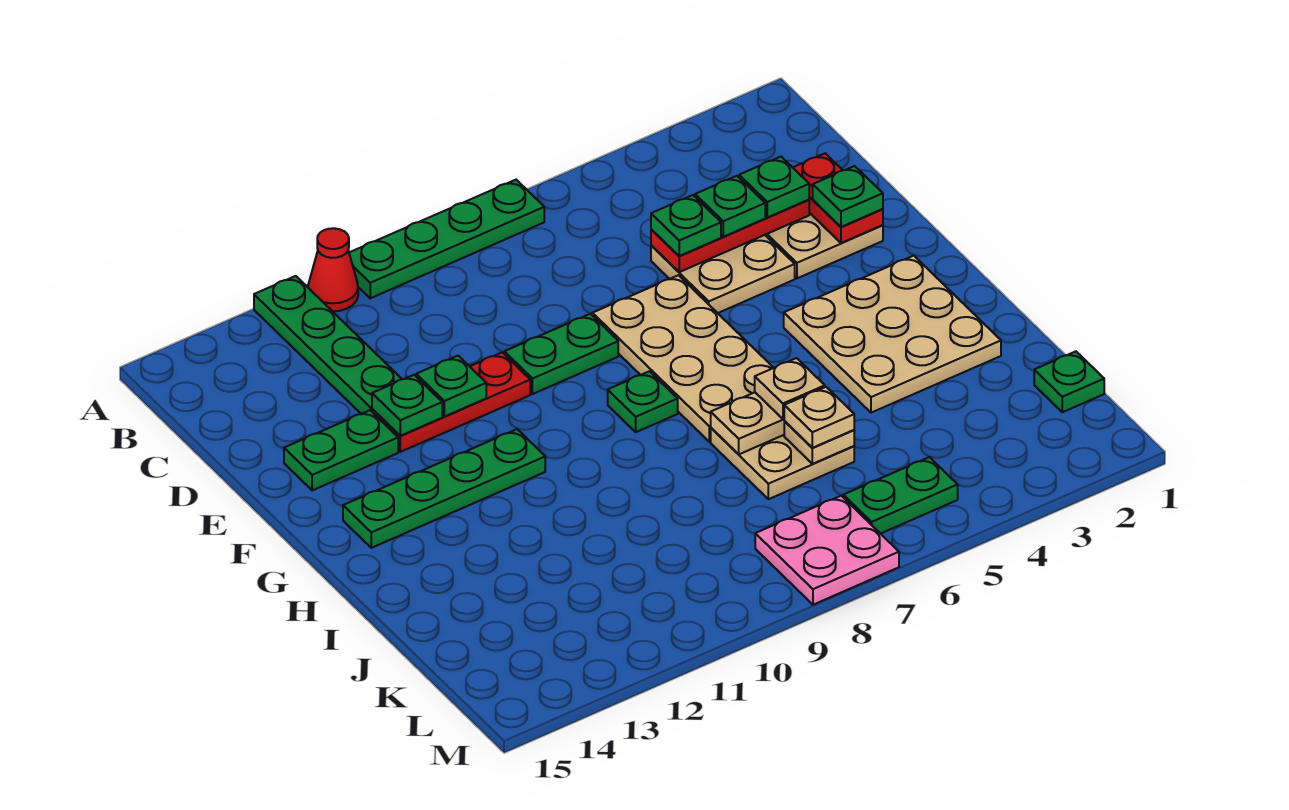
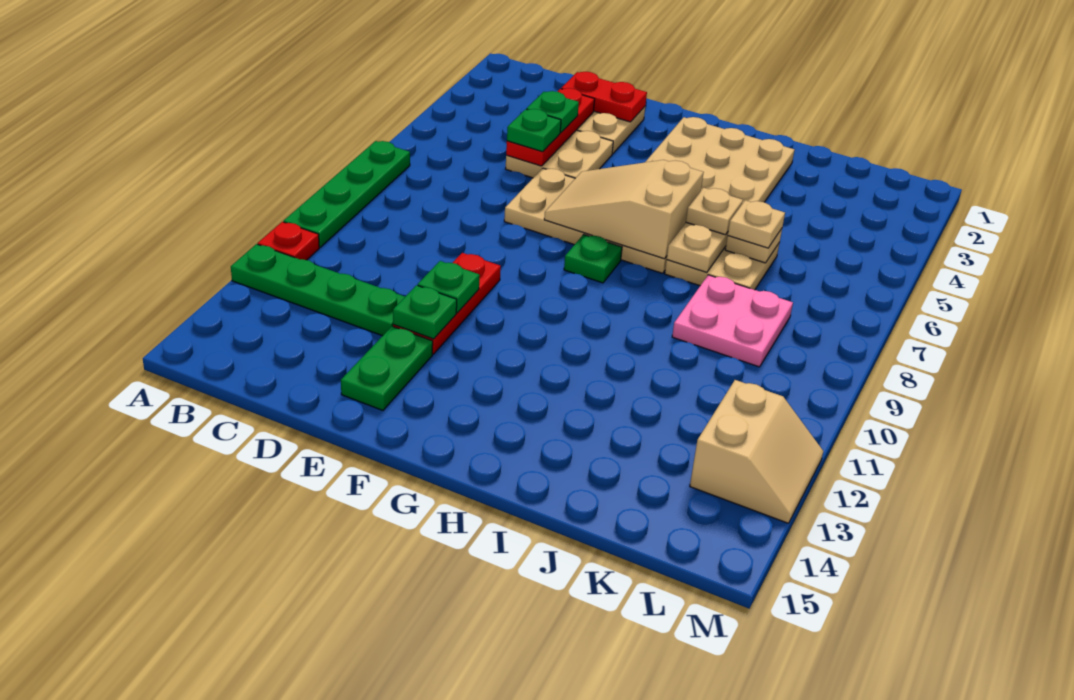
red 1x1 cone [308,228,358,311] -> red 1x1 plate [258,222,319,260]
green 1x1 plate [739,157,809,217] -> none
green 1x1 plate [813,166,883,227] -> none
green 1x2 plate [504,314,618,394] -> none
none -> tan 2x3 slope [544,160,704,259]
green 1x4 plate [343,429,545,548] -> none
green 1x1 plate [1034,351,1104,412] -> none
green 1x2 plate [843,457,958,534] -> none
pink 2x2 plate [755,496,899,605] -> pink 2x2 plate moved to [672,275,793,367]
none -> tan 2x2 slope [690,380,823,523]

